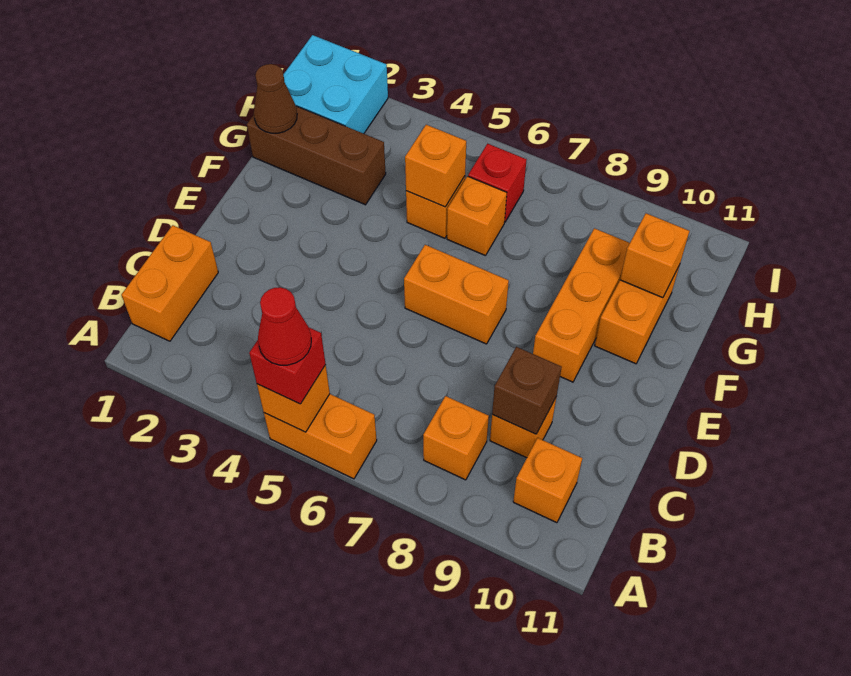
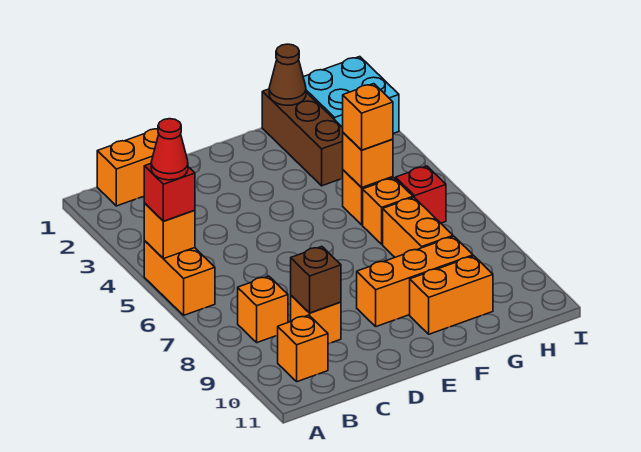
orange 1x2 brick [404,245,509,344] -> orange 1x2 brick moved to [383,197,453,257]
orange 1x1 brick [620,213,689,298] -> orange 1x1 brick moved to [343,84,393,150]

